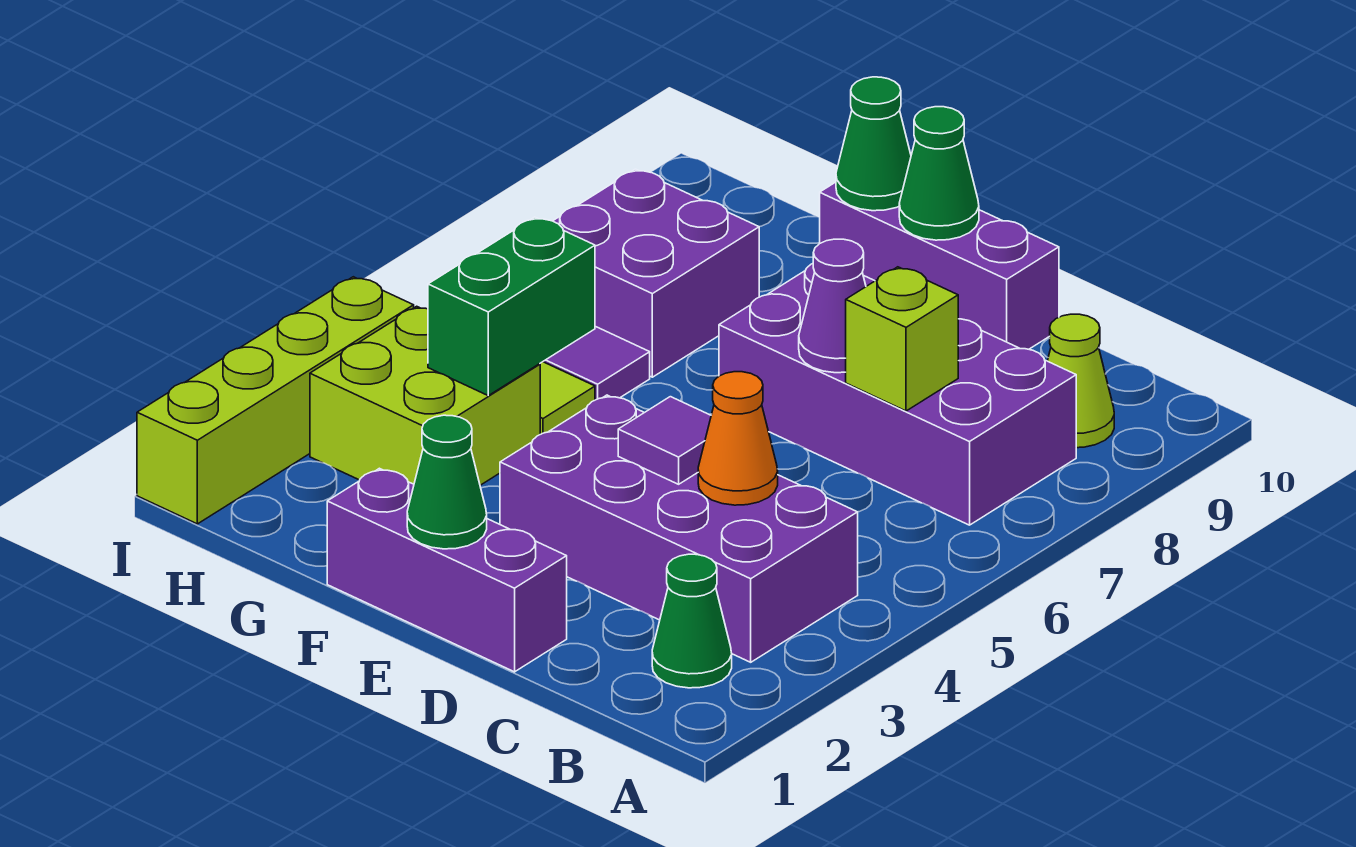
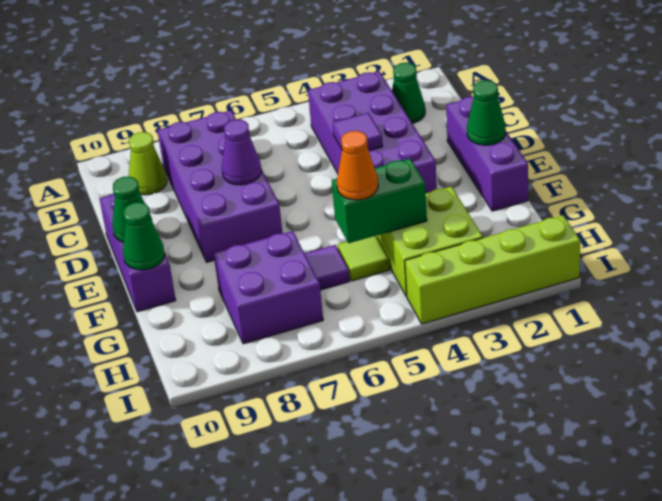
orange 1x1 cone [698,372,778,505] -> orange 1x1 cone moved to [337,131,378,200]
lime 1x1 brick [846,267,958,411] -> none

